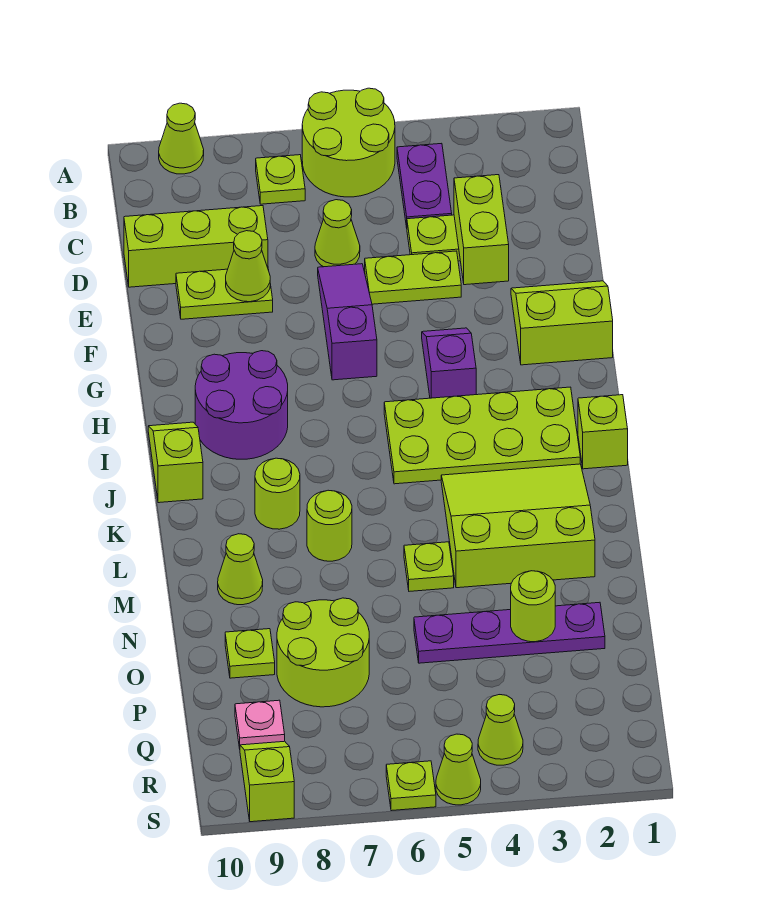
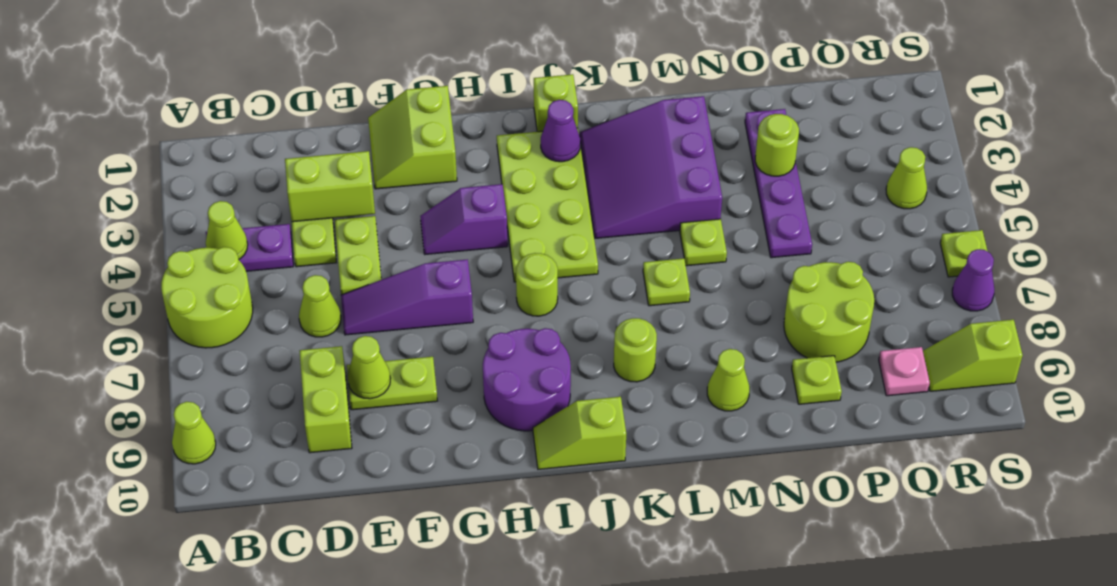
lime 1x1 plate [256,155,305,204] -> lime 1x1 plate moved to [643,258,690,306]
lime 1x3 brick [124,206,268,287] -> lime 1x2 brick [300,346,352,453]
lime 1x2 plate [176,266,273,319] -> lime 1x2 plate turned to [347,357,437,410]
none -> purple 1x1 cone [541,100,580,162]
lime 3x3 slope [441,464,595,588] -> purple 3x3 slope [580,96,722,238]
lime 1x1 round brick [307,490,352,561] -> lime 1x1 round brick moved to [516,253,558,316]
lime 1x1 cone [436,734,481,805] -> lime 1x1 cone moved to [206,201,248,260]
none -> purple 1x1 cone [952,249,994,311]

